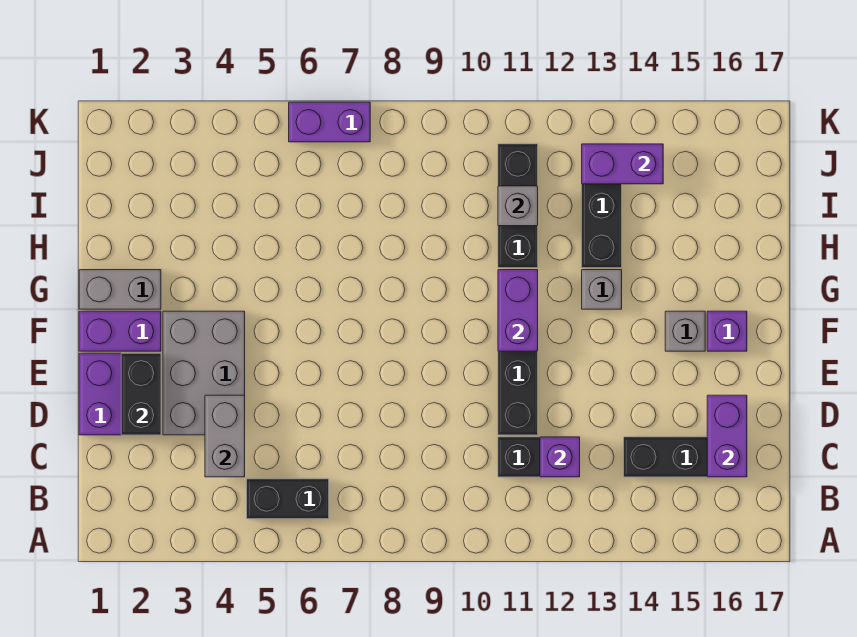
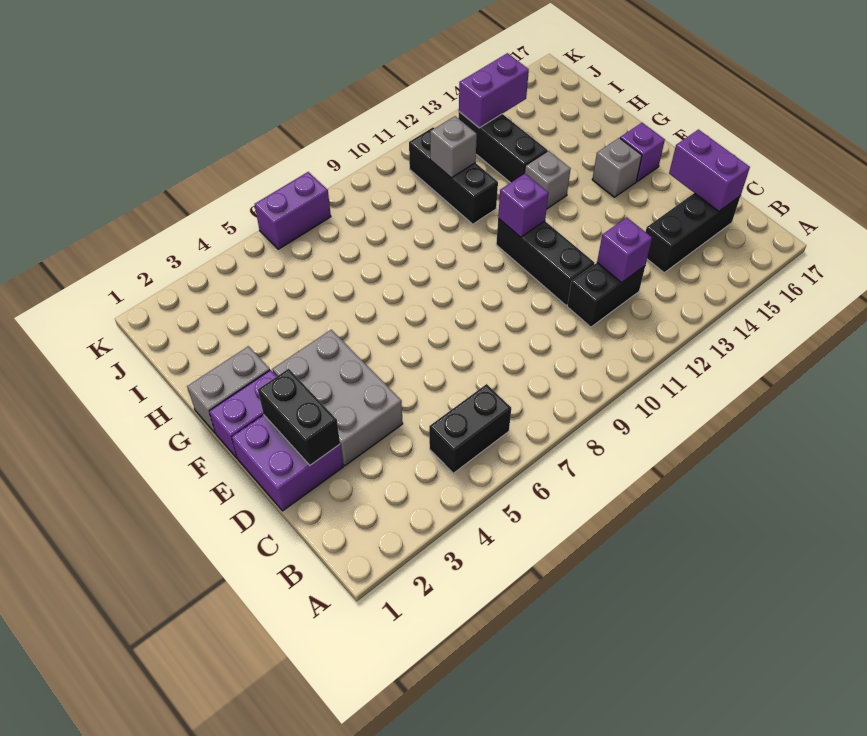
grey 1x2 brick [205,395,245,477] -> none
purple 1x2 brick [498,270,538,351] -> purple 1x1 brick [498,174,548,237]

